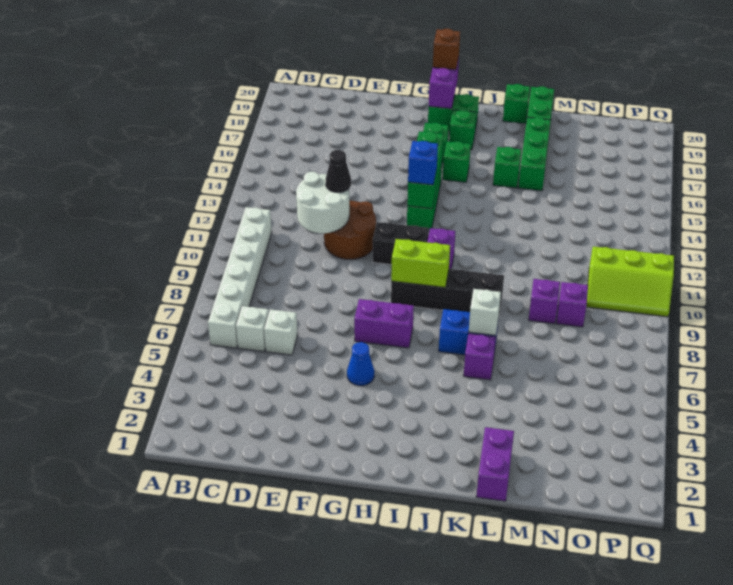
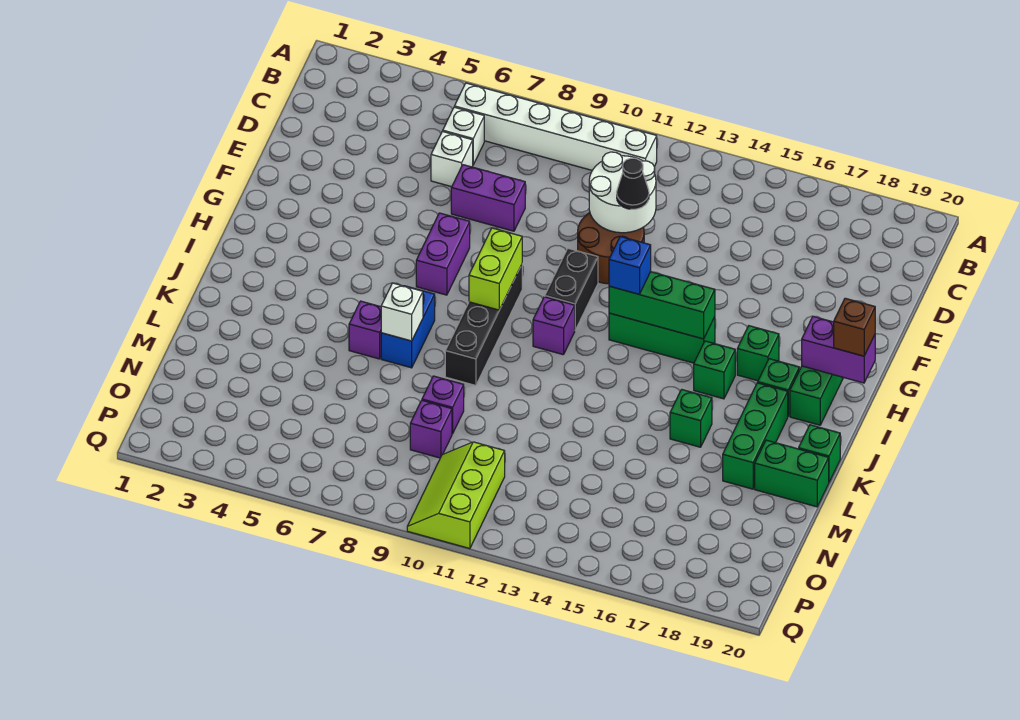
blue 1x1 cone [347,342,374,386] -> none
purple 1x2 brick [476,427,514,501] -> purple 1x2 brick moved to [451,165,525,231]
green 1x3 brick [518,117,551,191] -> green 1x3 brick turned to [723,383,788,489]

